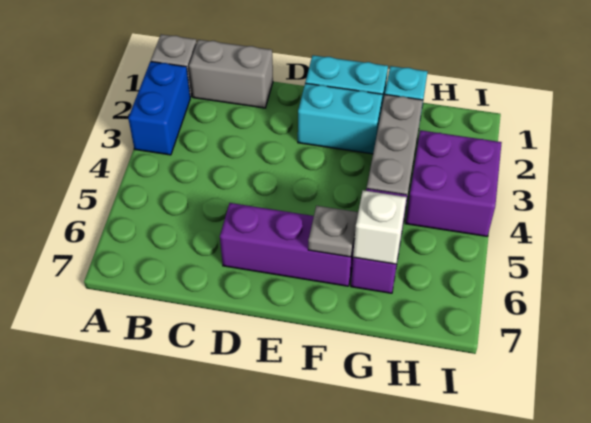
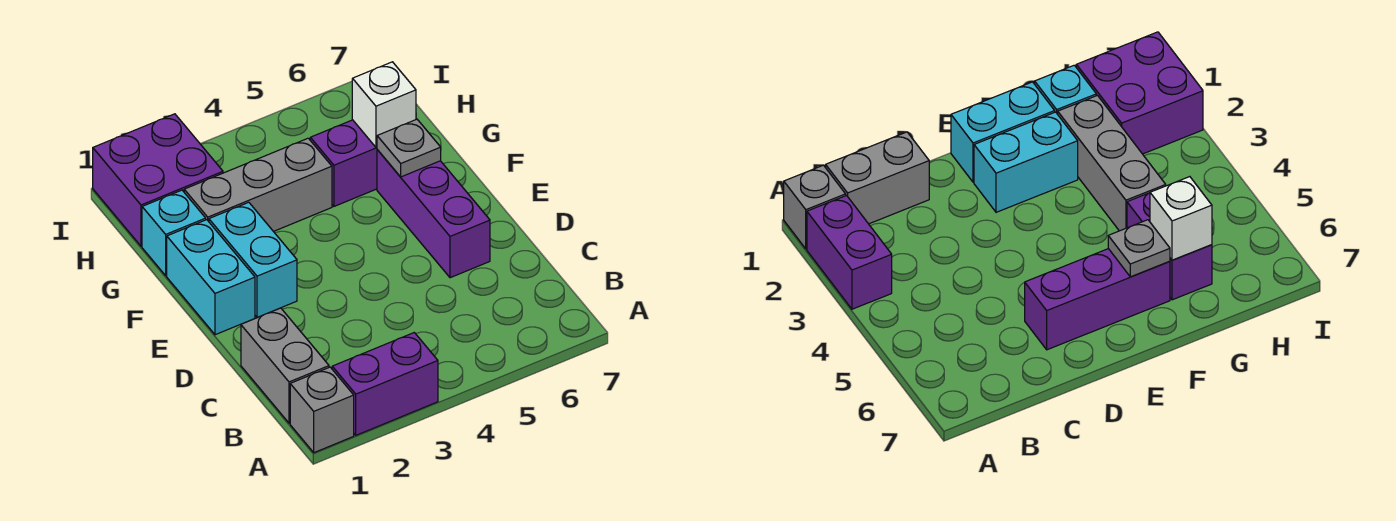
blue 1x2 brick [128,62,190,155] -> purple 1x2 brick [332,333,438,435]
purple 2x2 brick [406,130,502,236] -> purple 2x2 brick moved to [93,114,223,246]

